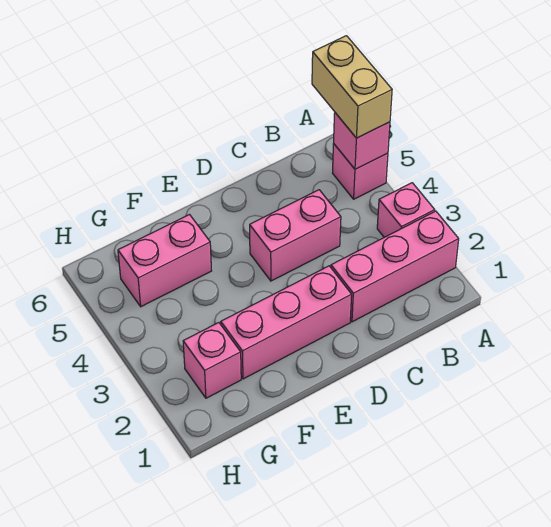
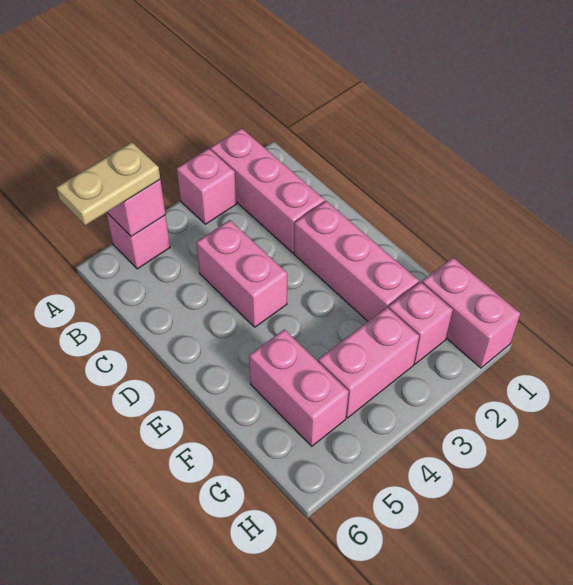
tan 1x2 brick [312,36,392,138] -> tan 1x2 plate [56,142,160,226]
none -> pink 1x2 brick [422,258,520,368]
none -> pink 1x2 brick [318,307,419,418]

